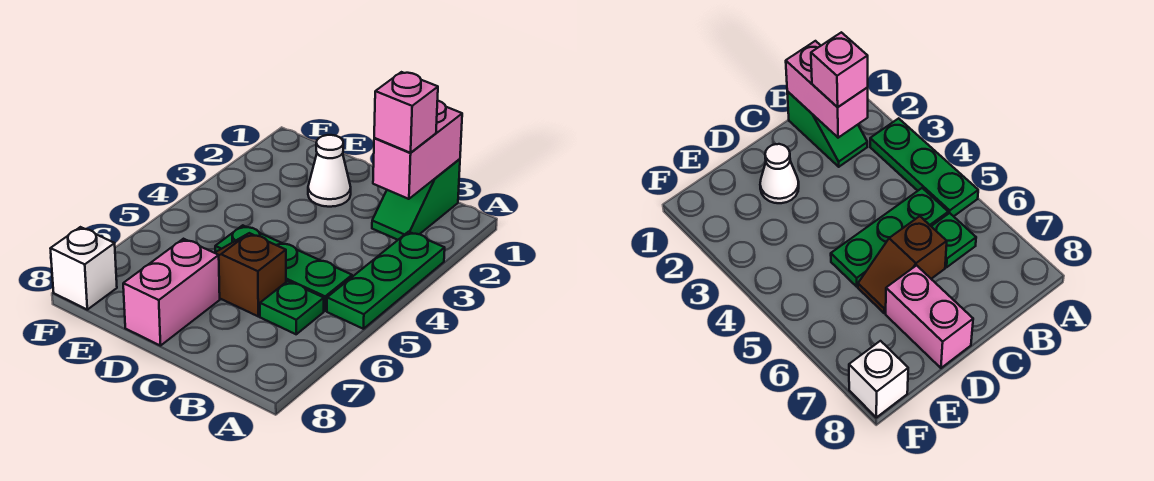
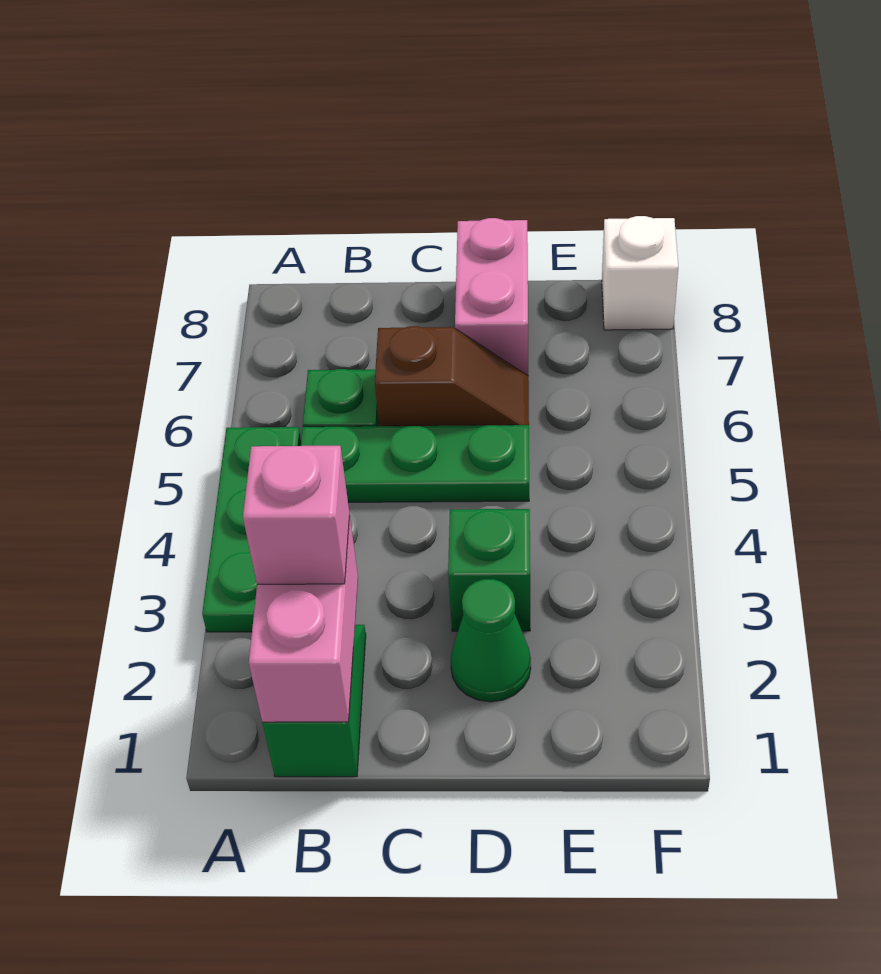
white 1x1 cone [308,135,351,207] -> green 1x1 cone [450,579,531,702]
none -> green 1x1 brick [448,509,530,631]

